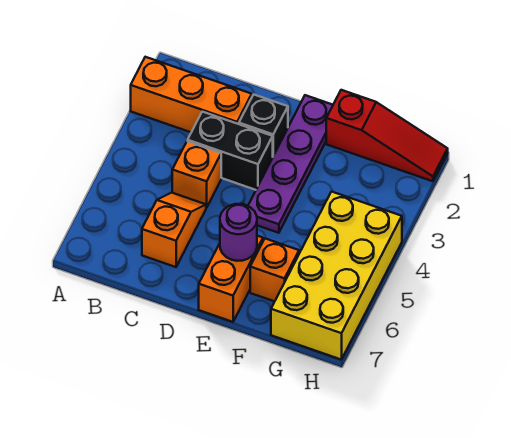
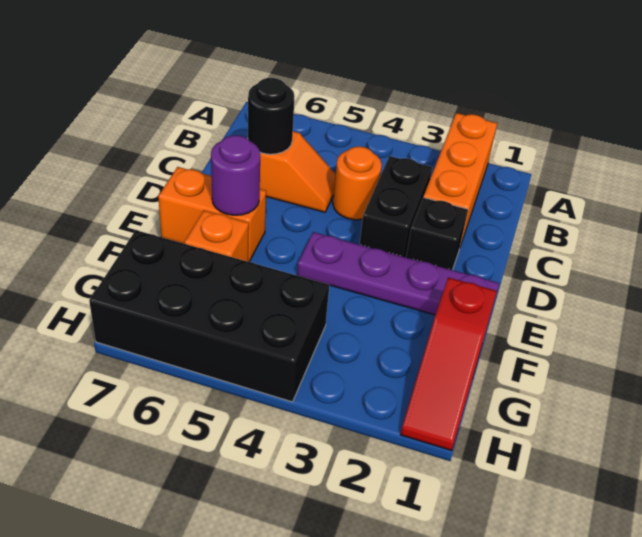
orange 1x1 brick [172,141,221,208] -> orange 1x1 round brick [333,146,382,220]
none -> black 1x1 round brick [248,78,294,154]
yellow 2x4 brick [271,192,402,360] -> black 2x4 brick [89,230,329,402]

